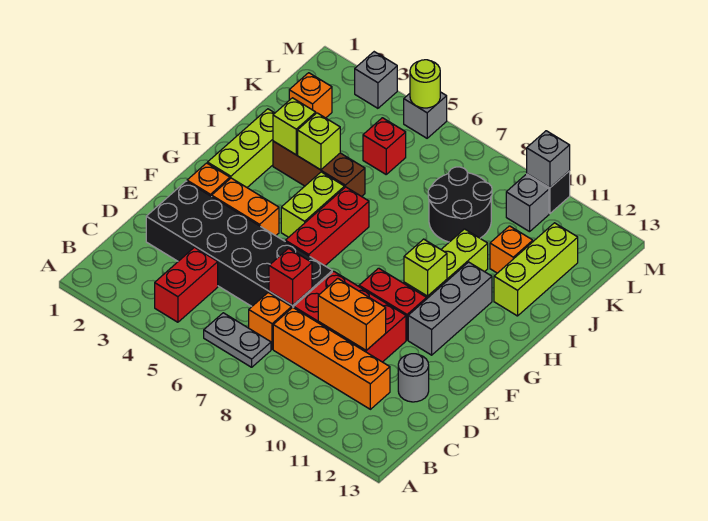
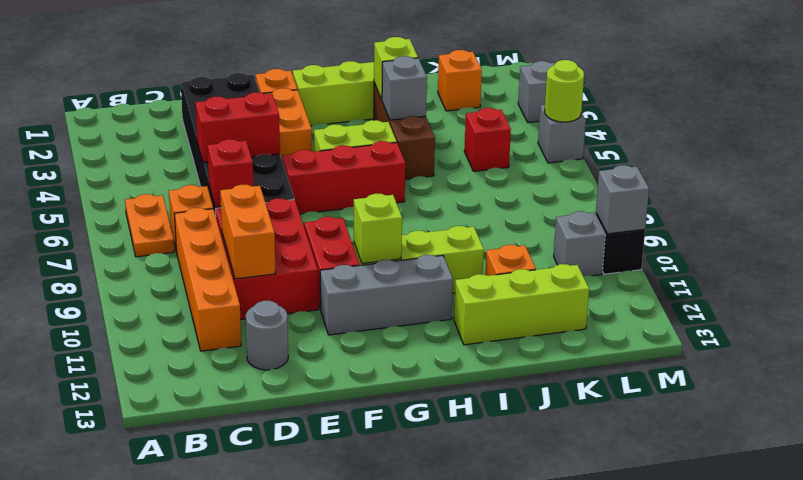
red 1x2 brick [155,247,218,322] -> red 1x2 brick moved to [195,92,280,162]
grey 1x2 plate [204,313,271,367] -> orange 1x2 plate [125,194,174,257]
lime 1x1 brick [298,113,340,170] -> grey 1x1 brick [382,56,427,120]
black 2x2 round brick [428,167,492,242] -> none

